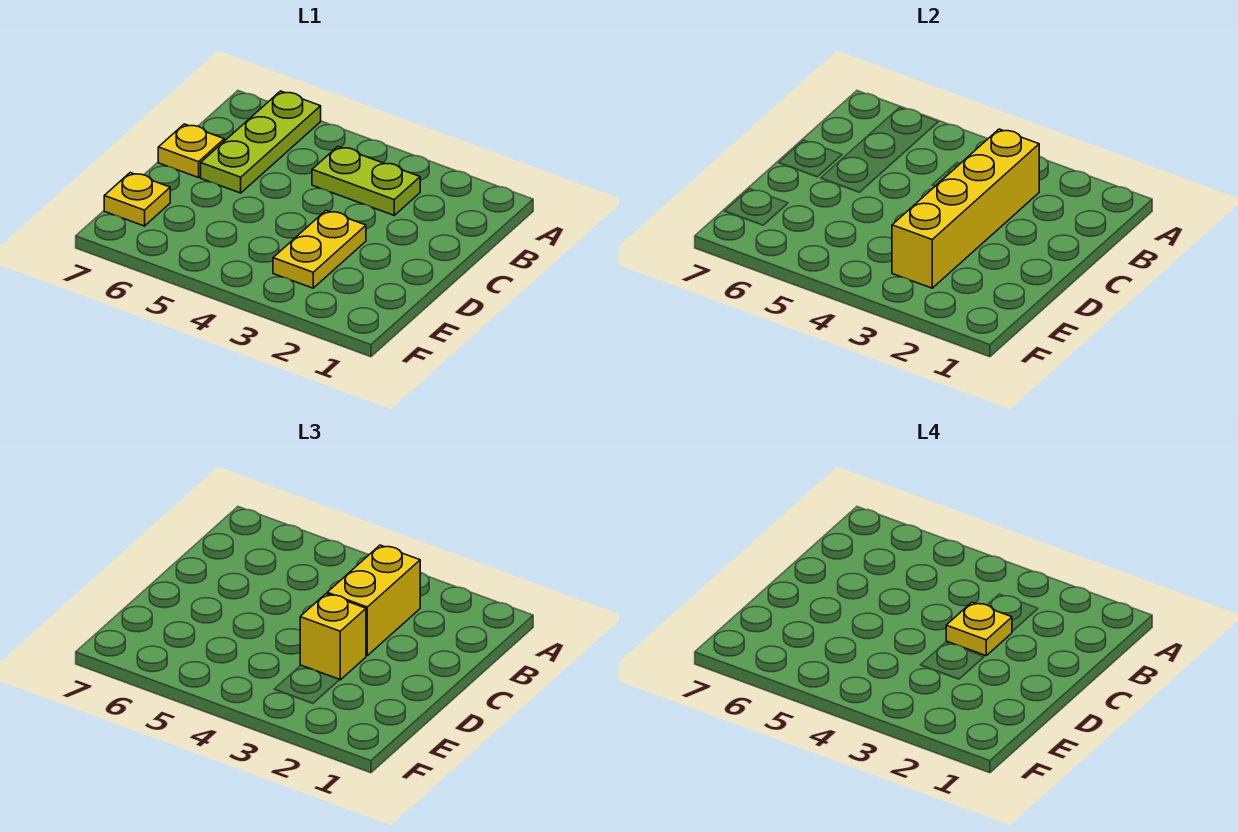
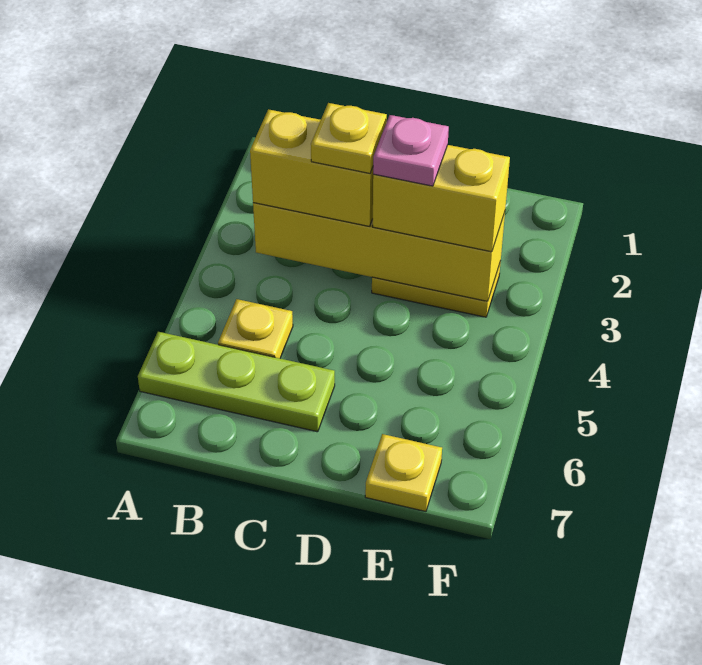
lime 1x2 plate [312,147,420,215] -> none
yellow 1x1 plate [158,124,224,178] -> yellow 1x1 plate moved to [218,299,293,358]
yellow 1x1 brick [300,594,366,680] -> yellow 1x2 brick [373,145,510,252]
none -> pink 1x1 plate [373,115,449,186]

